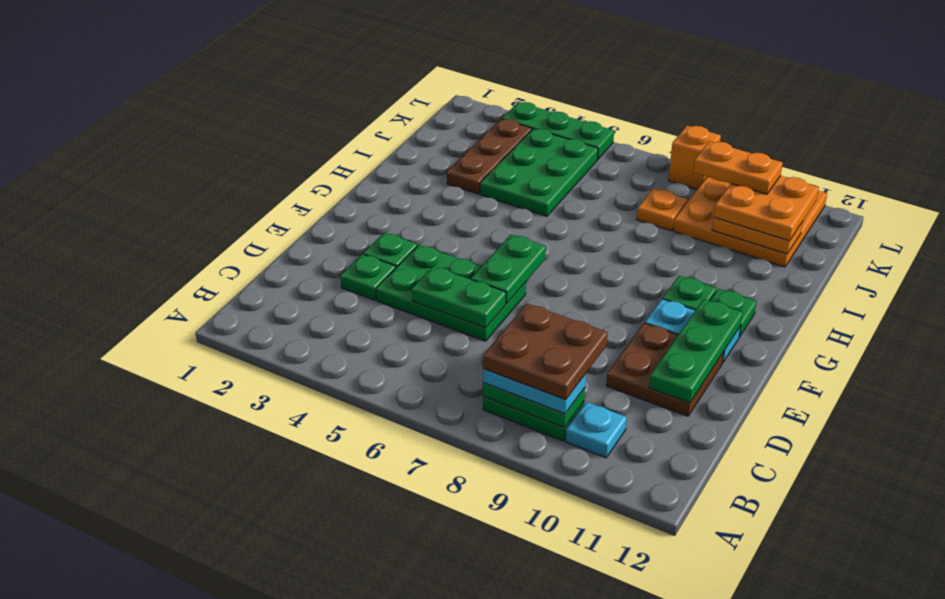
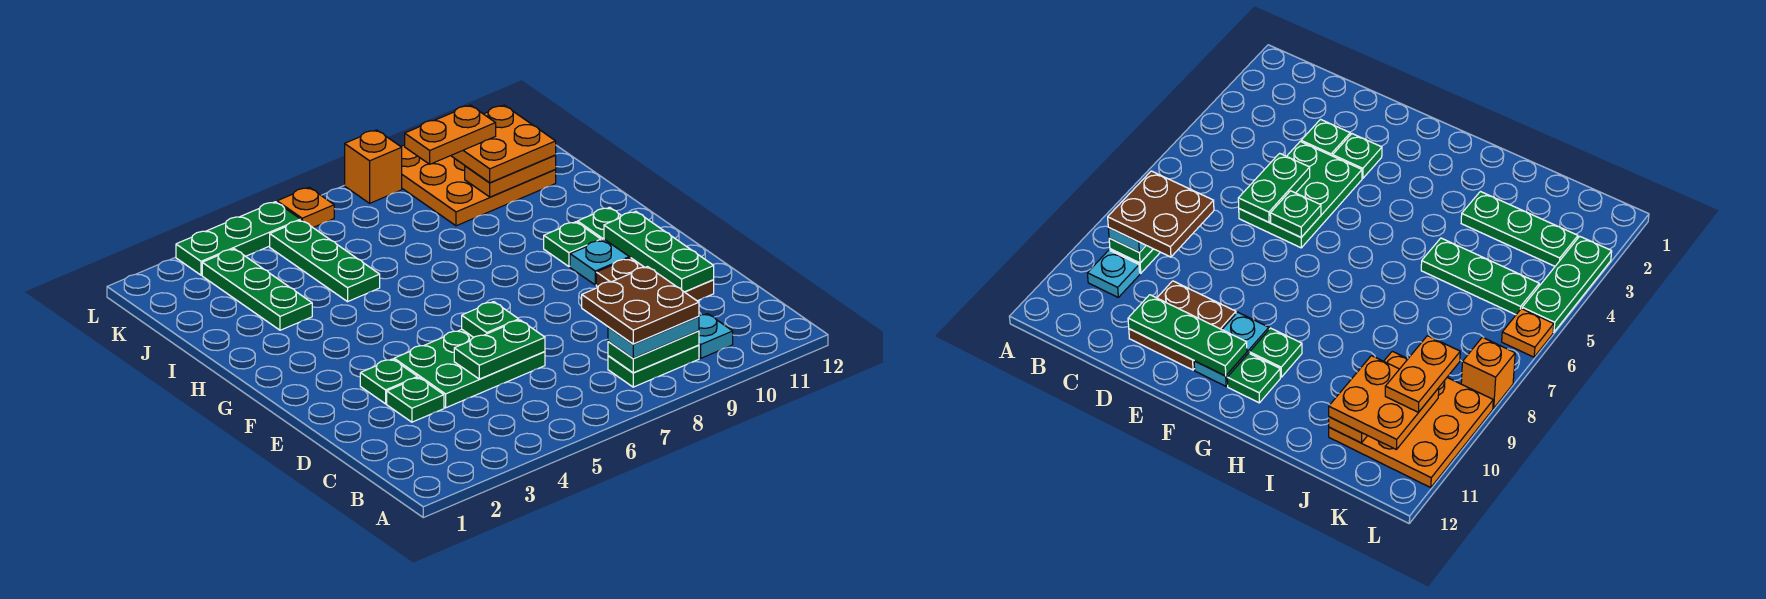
green 1x2 plate [471,234,546,303] -> green 1x1 plate [462,302,519,337]
brown 1x3 plate [447,119,532,194] -> green 1x3 plate [202,249,312,330]
green 2x3 plate [480,129,598,216] -> green 1x3 plate [270,220,380,302]
orange 1x1 plate [637,189,688,231] -> orange 1x1 plate moved to [277,187,334,227]

